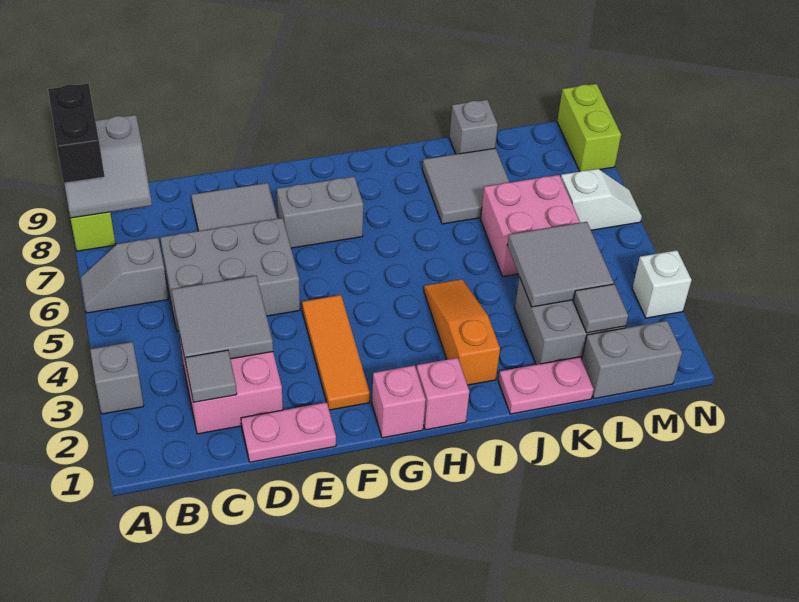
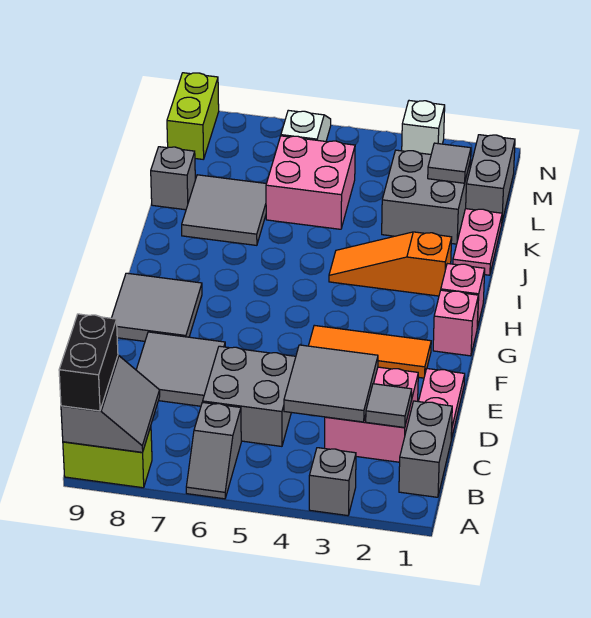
black 1x2 brick [48,83,105,183] -> black 1x2 brick turned to [59,314,118,411]
grey 2x3 brick [160,218,300,331] -> grey 2x2 brick [203,346,296,446]
grey 1x2 brick [277,177,363,248] -> grey 1x2 brick moved to [399,401,452,497]
grey 2x2 tile [507,222,614,307] -> grey 2x2 tile moved to [112,273,202,341]
lime 1x2 brick [557,84,621,171] -> lime 1x2 brick turned to [167,73,219,159]

